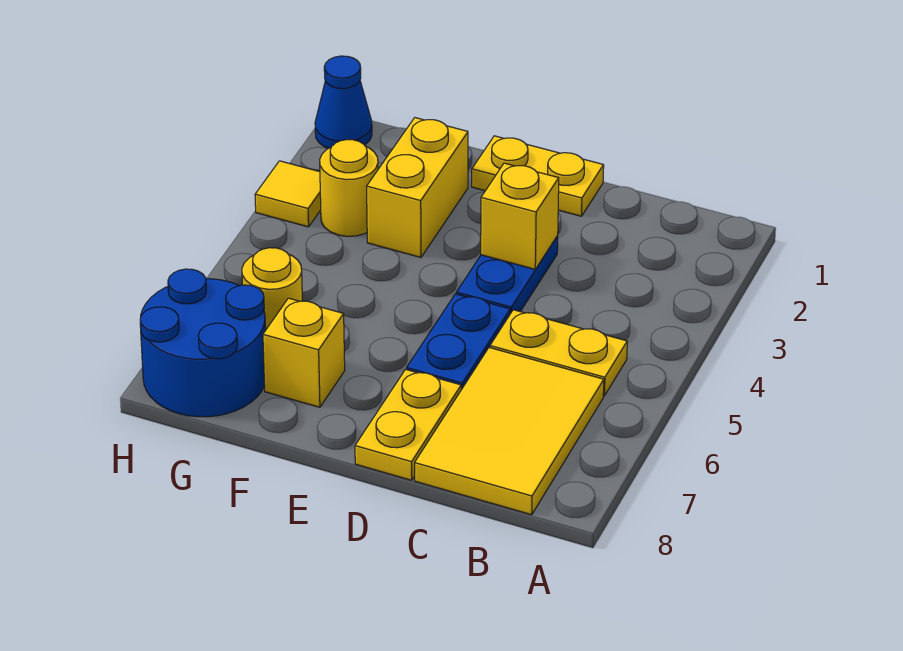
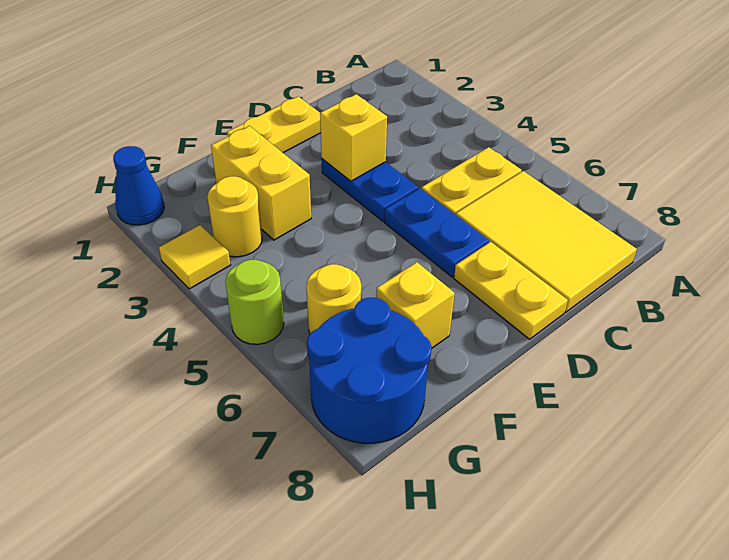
none -> lime 1x1 round brick [225,260,284,344]

